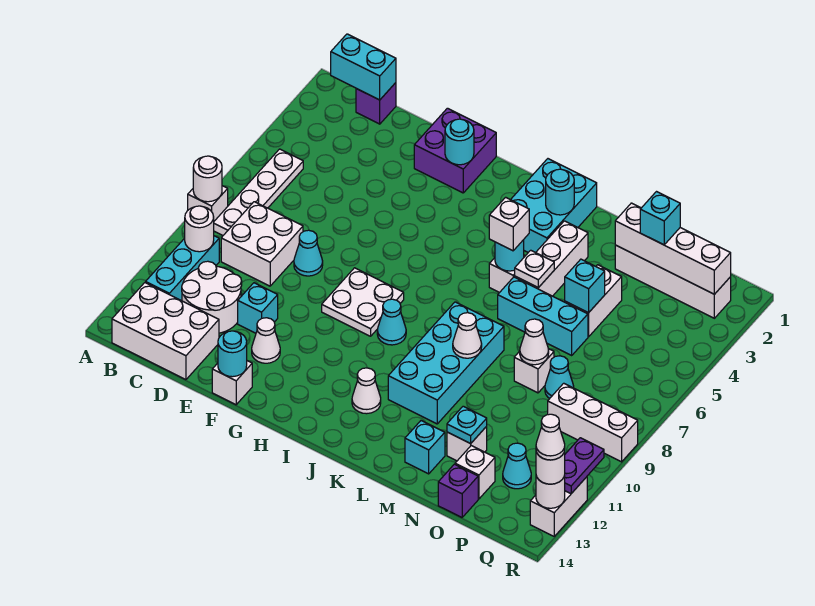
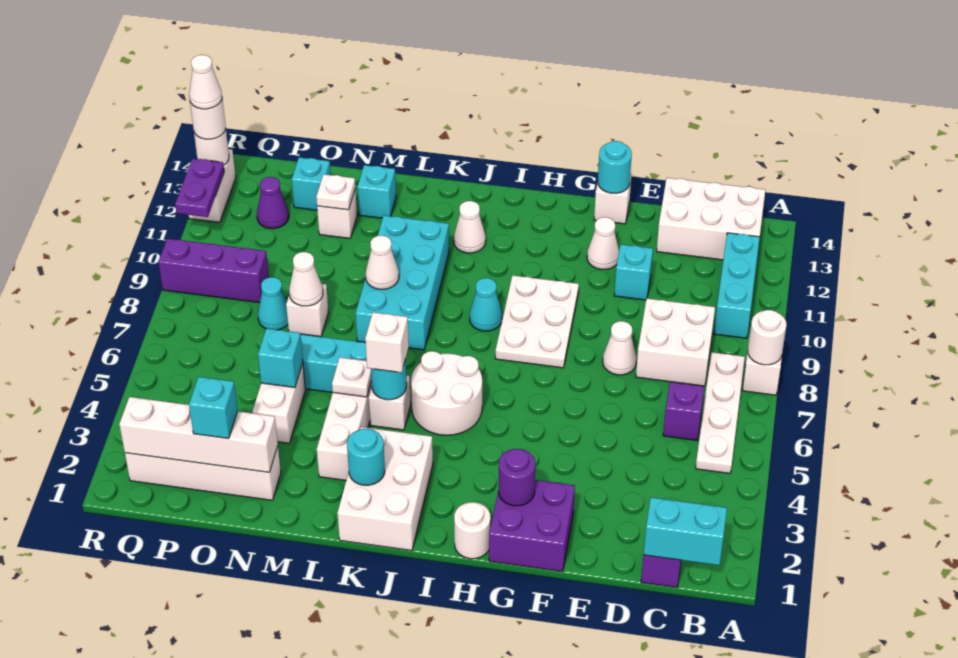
white 1x1 round brick [185,206,214,252] -> white 1x1 round brick moved to [454,502,490,559]
white 2x2 round brick [182,261,242,333] -> white 2x2 round brick moved to [411,351,482,435]
cyan 1x1 cone [294,230,323,276] -> white 1x1 cone [603,321,637,375]
cyan 1x1 round brick [445,119,474,165] -> purple 1x1 round brick [499,449,535,506]
white 2x2 plate [322,268,404,336] -> white 2x3 plate [495,276,579,368]
cyan 2x3 brick [511,159,597,253] -> white 2x3 brick [337,427,433,551]
cyan 1x1 plate [447,406,487,444] -> white 1x1 plate [316,174,355,210]
white 1x1 brick [455,446,495,499] -> cyan 1x1 brick [292,157,331,210]
purple 1x1 brick [438,464,478,517] -> purple 1x1 brick moved to [663,382,704,440]
white 1x3 brick [548,383,638,462] -> purple 1x3 brick [158,239,269,303]
cyan 1x1 cone [503,443,531,489] -> purple 1x1 cone [257,177,289,229]

